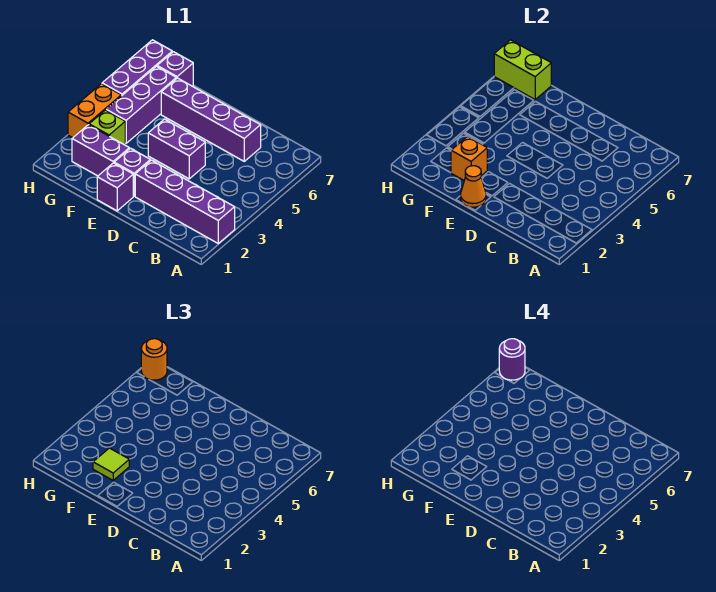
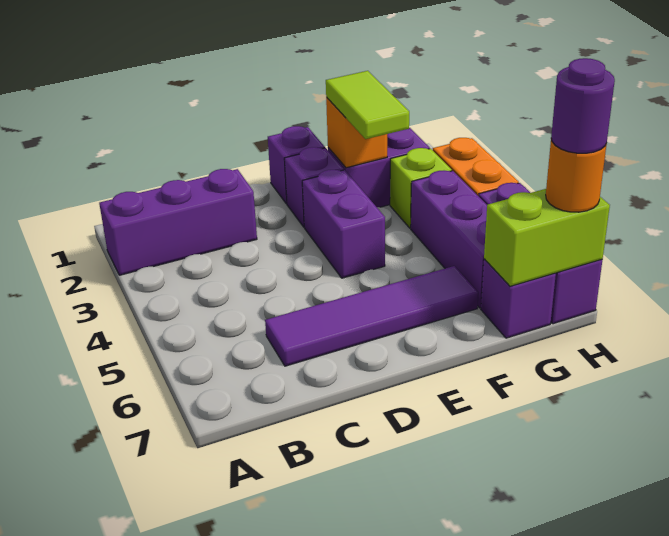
purple 1x4 brick [135,160,235,243] -> purple 1x3 brick [99,169,257,275]
purple 1x4 brick [161,78,261,161] -> purple 1x4 tile [265,266,478,366]
purple 1x2 brick [148,119,205,179] -> purple 1x2 brick turned to [302,170,385,278]
orange 1x1 cone [460,166,486,207] -> none
lime 1x1 tile [93,448,129,480] -> lime 1x2 tile [326,71,409,139]

